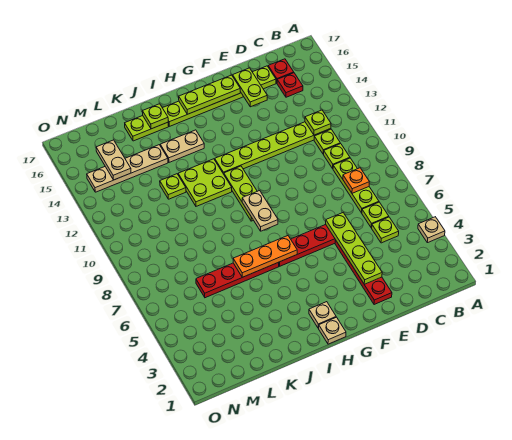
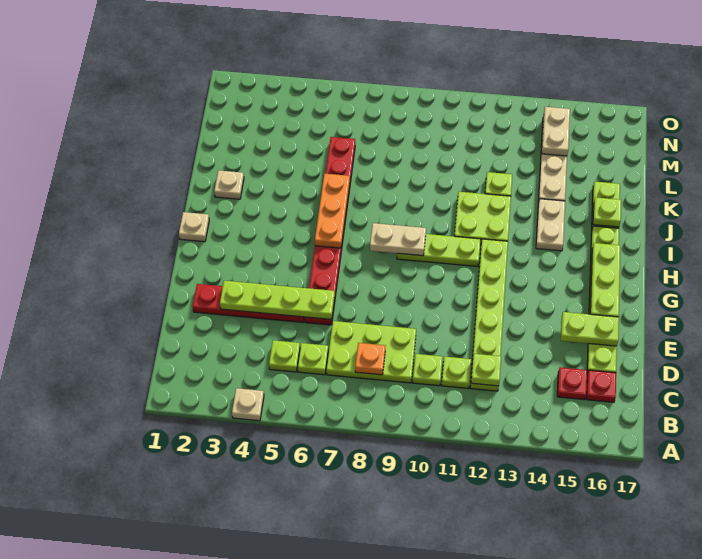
lime 1x3 plate [333,158,379,213] -> lime 2x3 plate [326,321,416,383]
tan 1x1 plate [309,302,336,328] -> tan 1x1 plate moved to [214,170,244,199]
tan 1x2 plate [96,140,131,180] -> tan 1x2 plate turned to [542,107,570,156]

